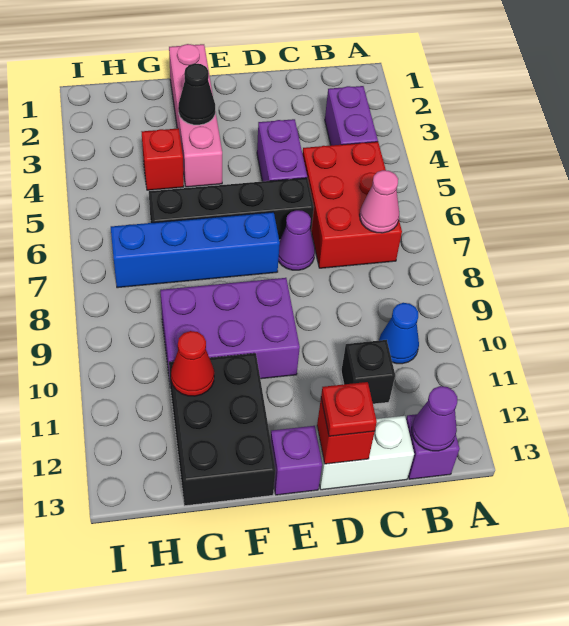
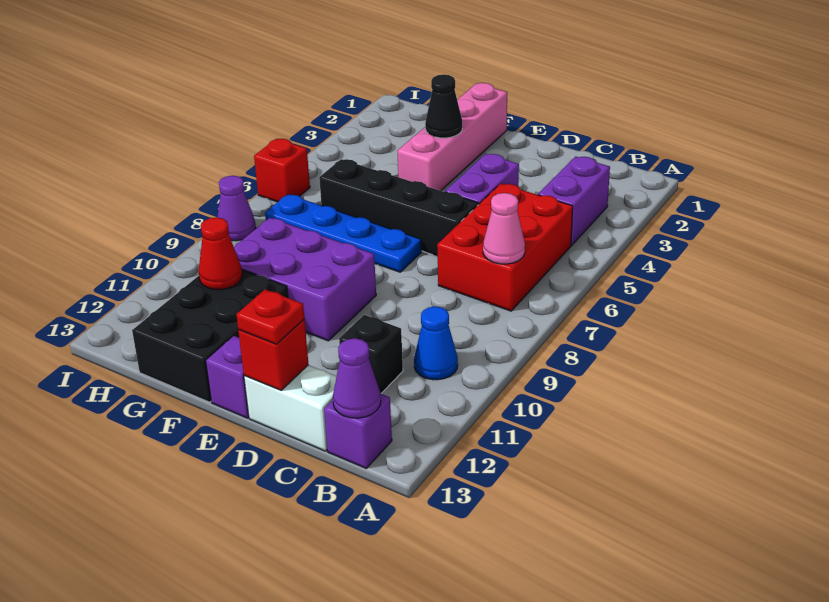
purple 1x1 cone [278,210,315,270] -> purple 1x1 cone moved to [217,176,256,241]
blue 1x4 brick [111,212,280,288] -> blue 1x4 plate [265,194,422,272]
red 1x1 brick [142,128,184,190] -> red 1x1 brick moved to [254,139,310,202]

